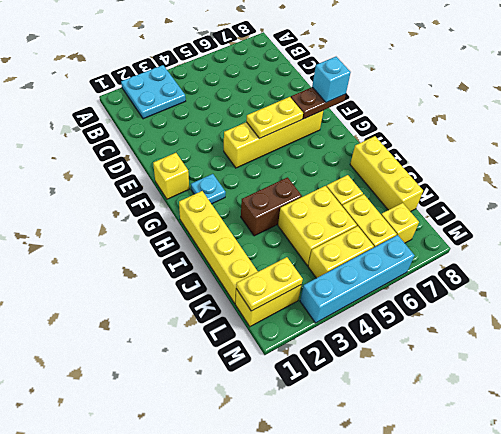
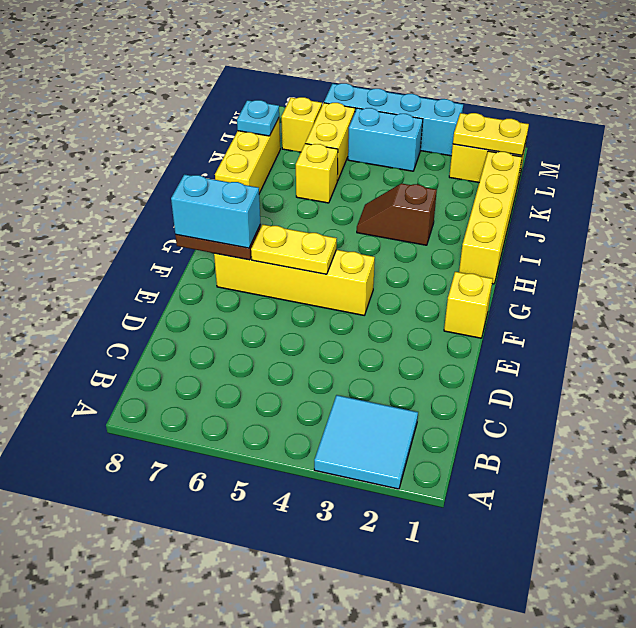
cyan 2x2 plate [121,65,186,119] -> cyan 2x2 tile [314,395,418,489]
cyan 1x1 brick [312,57,351,103] -> cyan 1x2 brick [171,174,261,248]
cyan 1x1 plate [191,174,226,204] -> cyan 1x1 plate moved to [237,100,279,136]
brown 1x2 brick [241,177,302,236] -> brown 1x2 slope [357,183,437,245]
yellow 2x2 brick [278,186,357,265] -> none
yellow 1x2 brick [308,226,374,278] -> cyan 1x2 brick [348,108,423,171]

